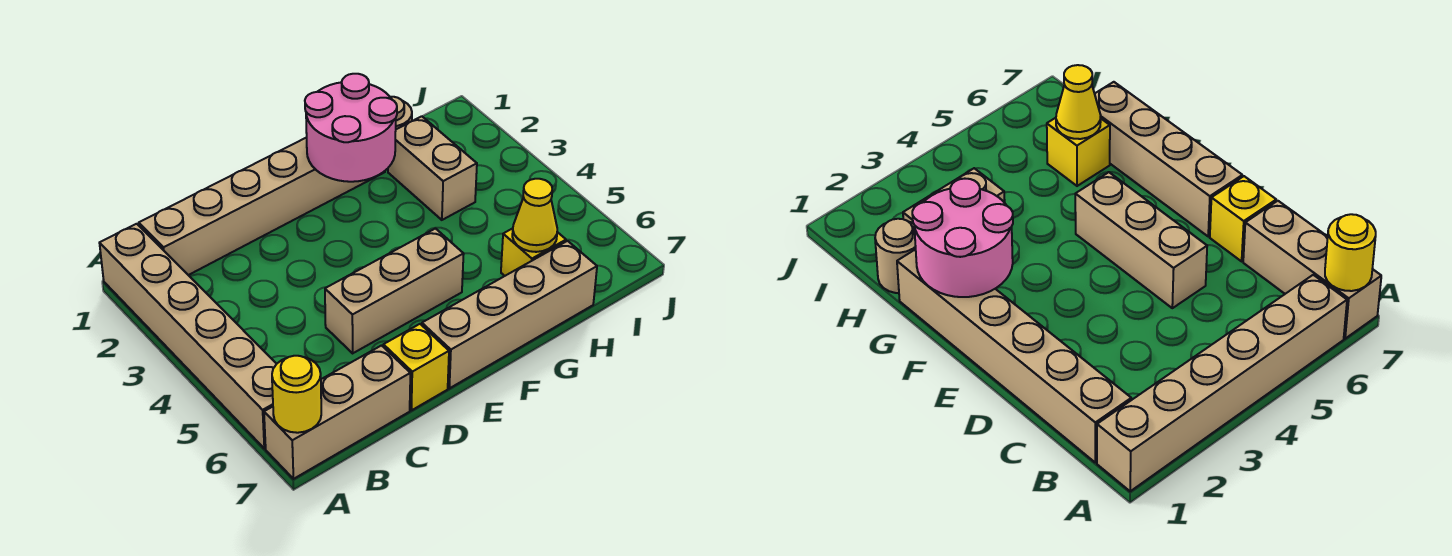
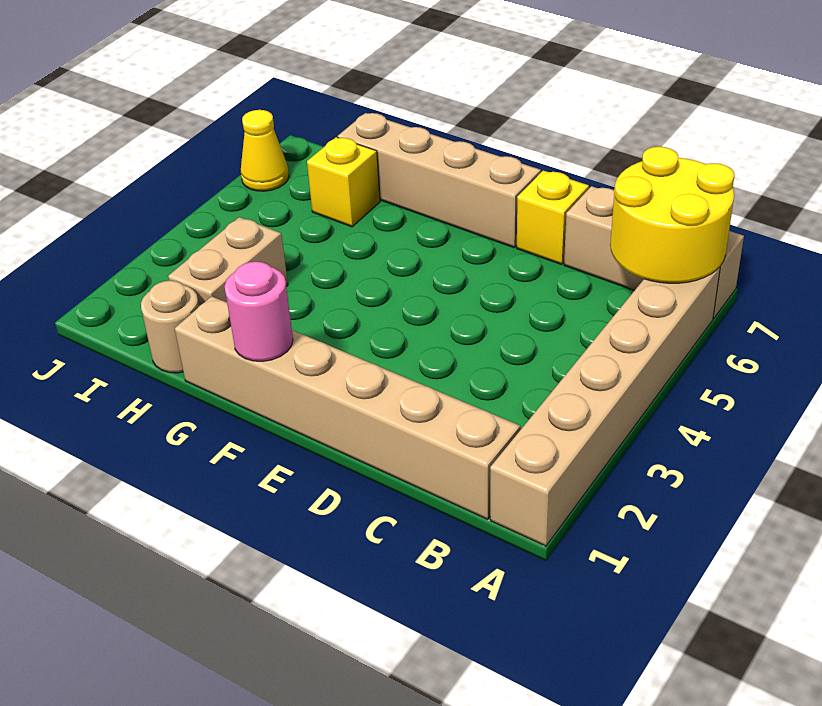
yellow 1x1 round brick [272,356,321,433] -> yellow 2x2 round brick [610,147,734,283]
tan 1x3 brick [325,229,464,353] -> none
pink 2x2 round brick [305,74,397,182] -> pink 1x1 round brick [224,262,293,361]
yellow 1x1 cone [512,179,557,252] -> yellow 1x1 cone moved to [241,110,289,191]

